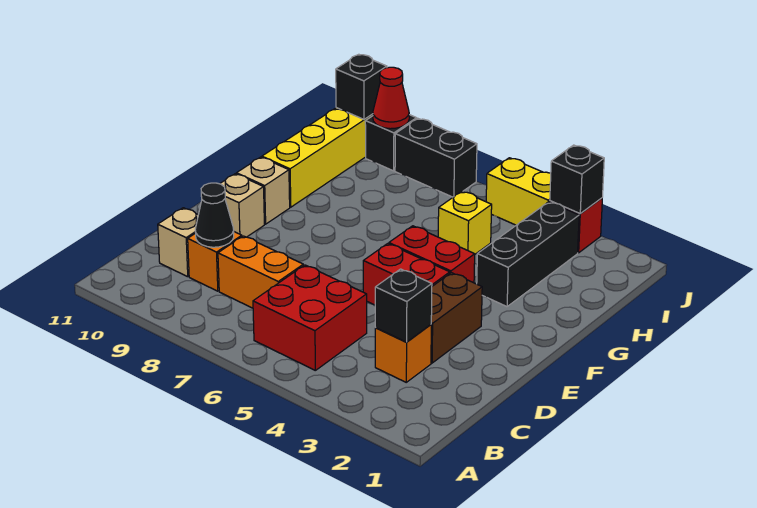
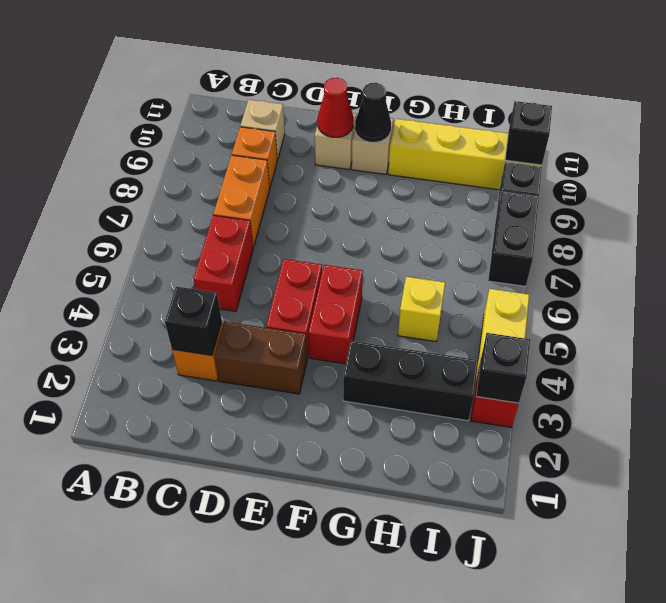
red 2x2 brick [253,265,367,371] -> red 1x2 brick [194,215,253,311]
black 1x1 cone [195,183,234,247] -> black 1x1 cone moved to [355,83,391,142]
red 1x1 cone [373,67,409,129] -> red 1x1 cone moved to [318,78,354,137]

